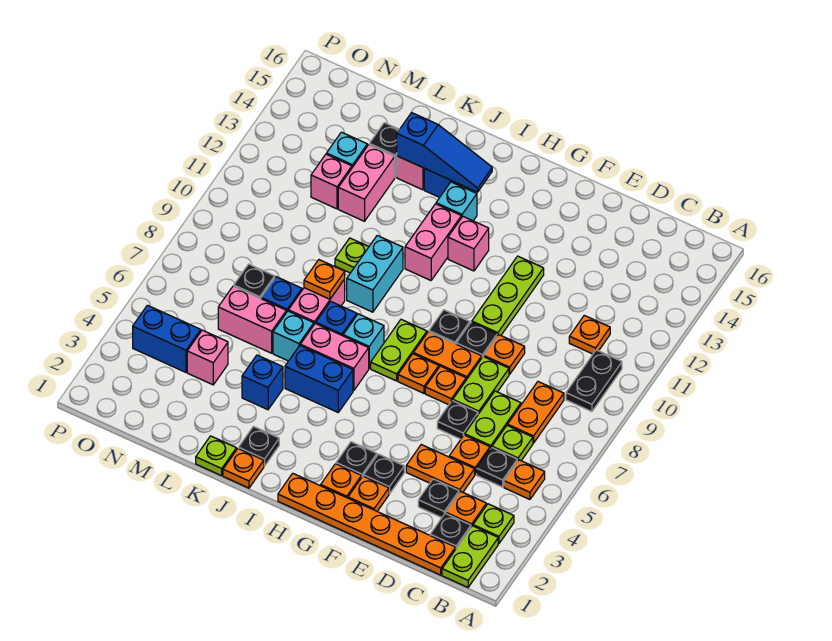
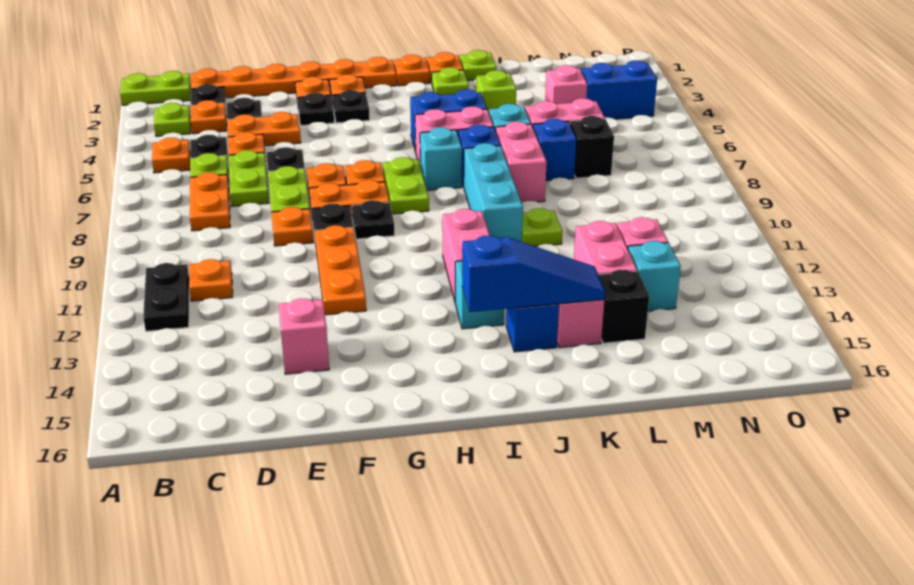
lime 1x2 plate [442,526,498,587] -> lime 1x2 plate turned to [120,71,191,105]
black 1x2 plate [566,350,622,412] -> black 1x2 plate moved to [143,263,189,331]
lime 1x3 plate [472,256,544,336] -> orange 1x3 plate [315,225,366,315]
pink 1x1 brick [448,217,489,271] -> pink 1x1 brick moved to [279,298,329,374]
blue 1x3 slope [397,113,492,192] -> blue 1x3 slope turned to [462,236,605,312]
black 1x1 plate [239,426,279,466] -> lime 1x1 plate [432,67,469,95]
cyan 1x2 brick [347,236,403,312] -> cyan 1x3 brick [464,143,523,242]
blue 1x1 brick [242,355,283,410] -> lime 1x1 brick [476,70,516,113]
orange 1x1 plate [304,260,345,299] -> orange 1x1 plate moved to [394,55,430,86]

